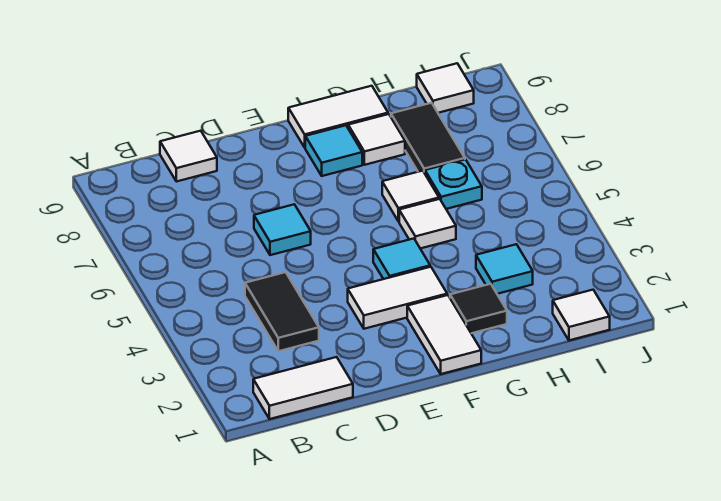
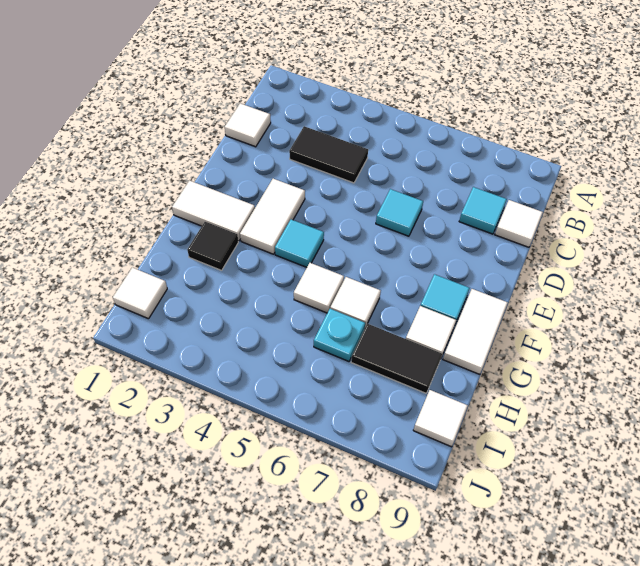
white 1x2 tile [253,357,353,419] -> white 1x1 tile [225,103,271,147]
cyan 1x1 tile [476,244,533,294] -> cyan 1x1 tile moved to [459,187,507,234]

